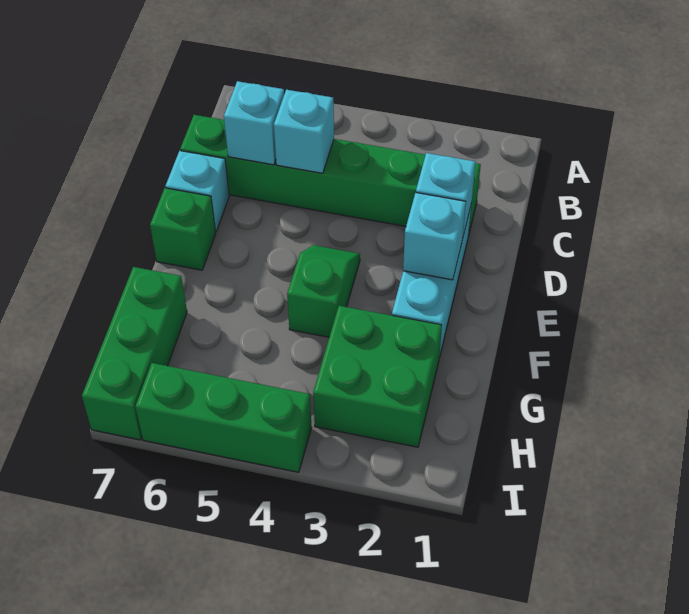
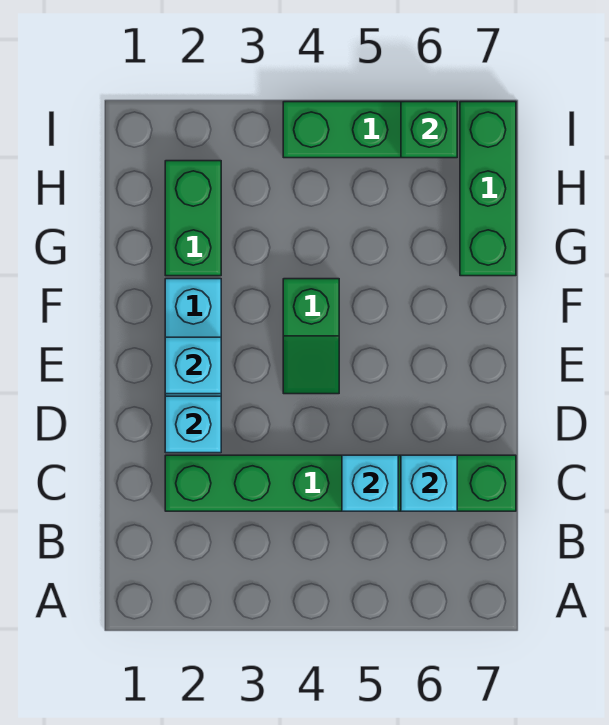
cyan 1x1 brick [165,151,229,232] -> none
green 1x1 brick [150,188,216,270] -> green 1x1 brick moved to [401,102,457,158]
green 2x2 brick [313,306,442,447] -> green 1x2 brick [165,161,221,276]

